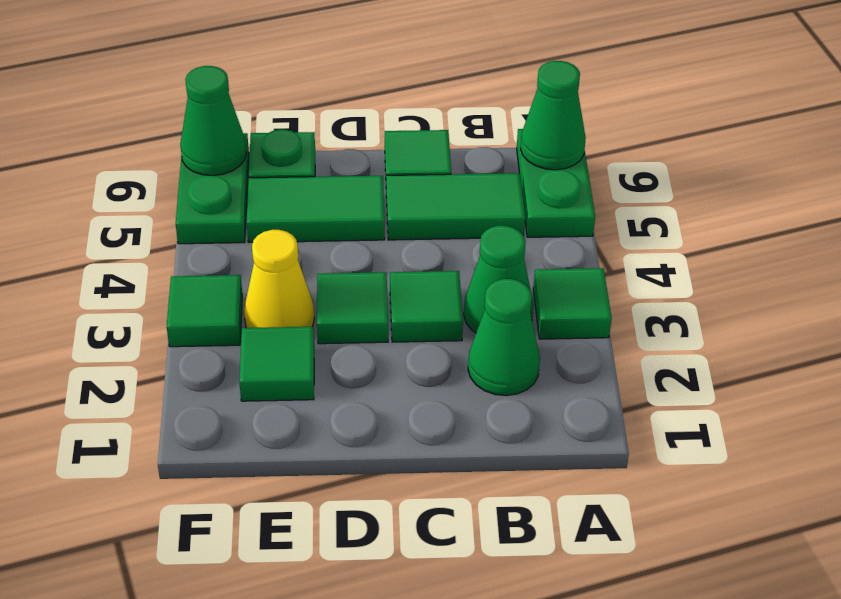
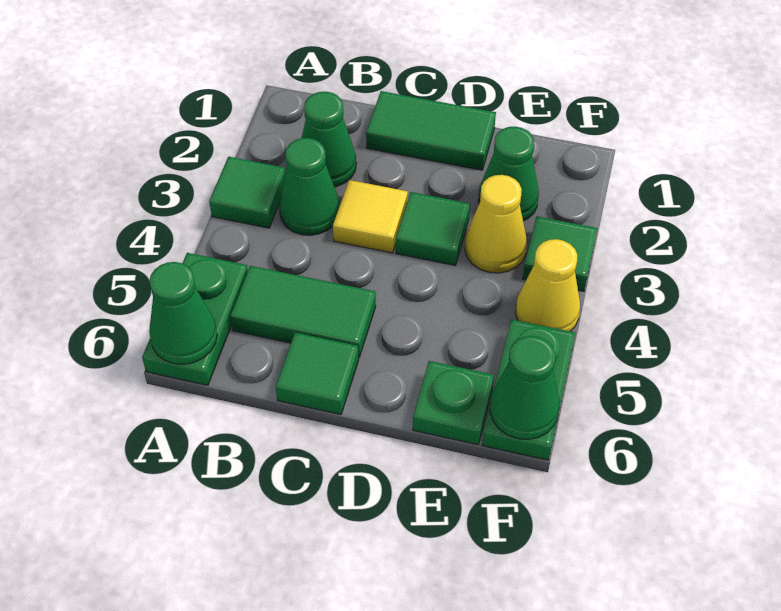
green 1x1 tile [390,271,463,342] -> yellow 1x1 tile [333,180,408,253]
green 1x2 tile [247,176,385,242] -> green 1x2 tile moved to [366,91,496,170]
green 1x1 tile [239,327,314,401] -> green 1x1 cone [478,127,539,221]
none -> yellow 1x1 cone [516,239,580,331]

